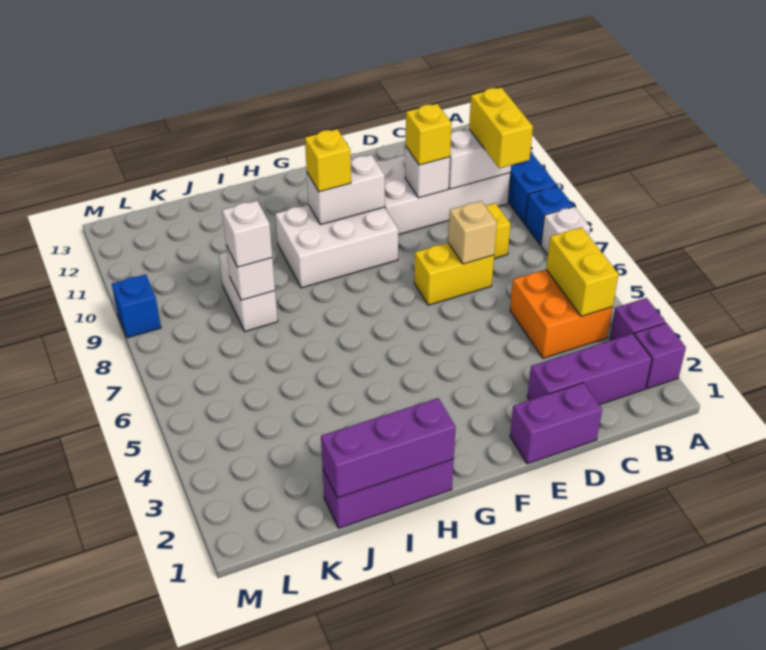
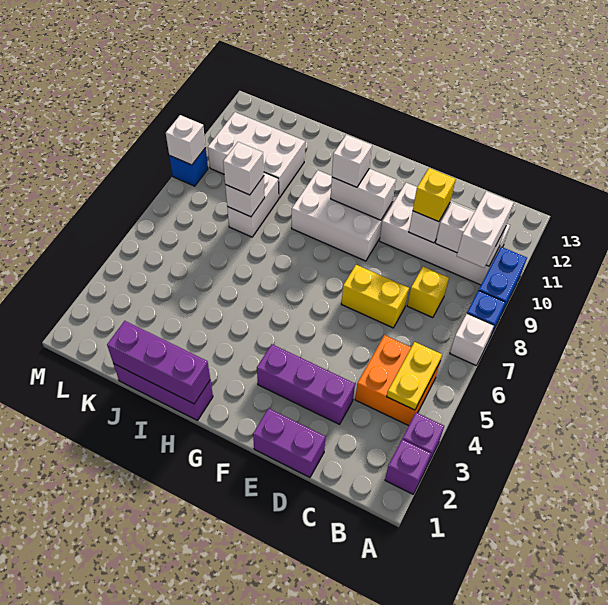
purple 1x3 brick [527,334,652,405] -> purple 1x3 brick moved to [257,344,355,424]
yellow 1x2 brick [546,227,619,316] -> yellow 1x2 plate [387,342,442,410]
yellow 1x2 brick [469,88,533,168] -> white 1x2 brick [457,191,514,268]
tan 1x1 brick [448,201,497,264] -> none
yellow 1x1 brick [305,129,351,192] -> white 1x1 brick [332,135,372,187]
none -> white 2x3 brick [208,112,305,198]
none -> white 1x1 brick [166,115,206,165]

